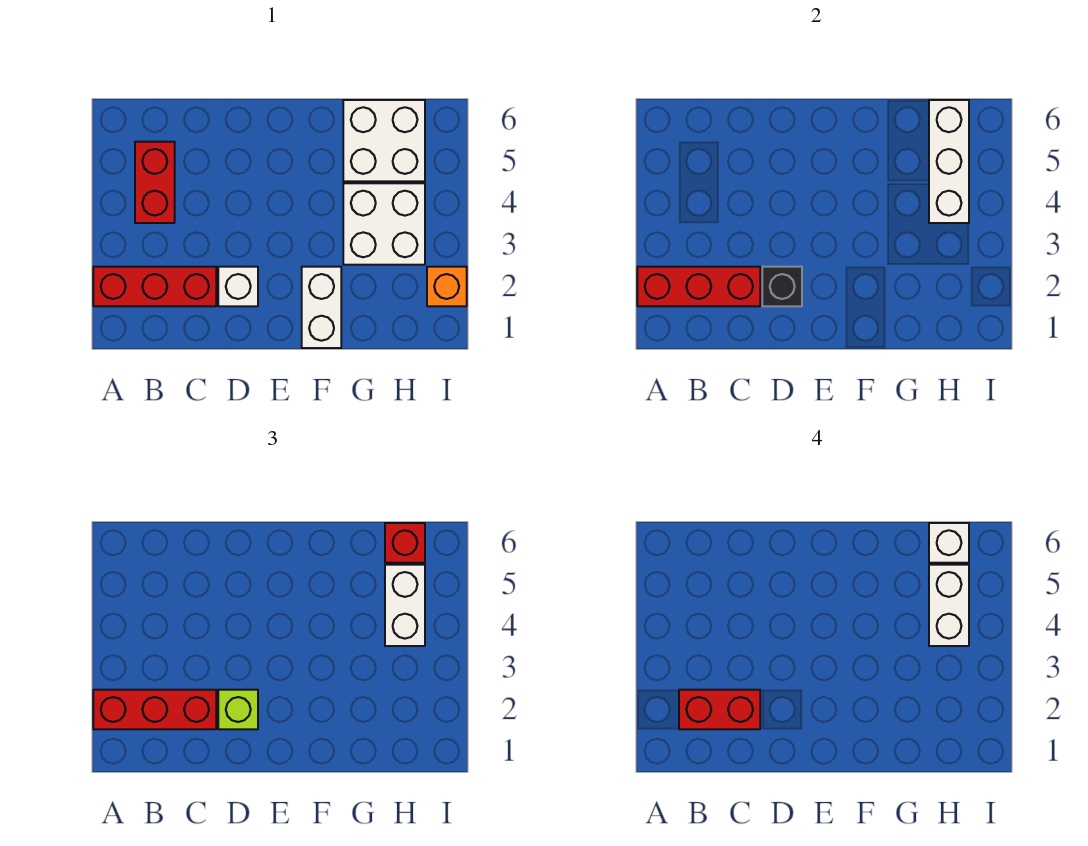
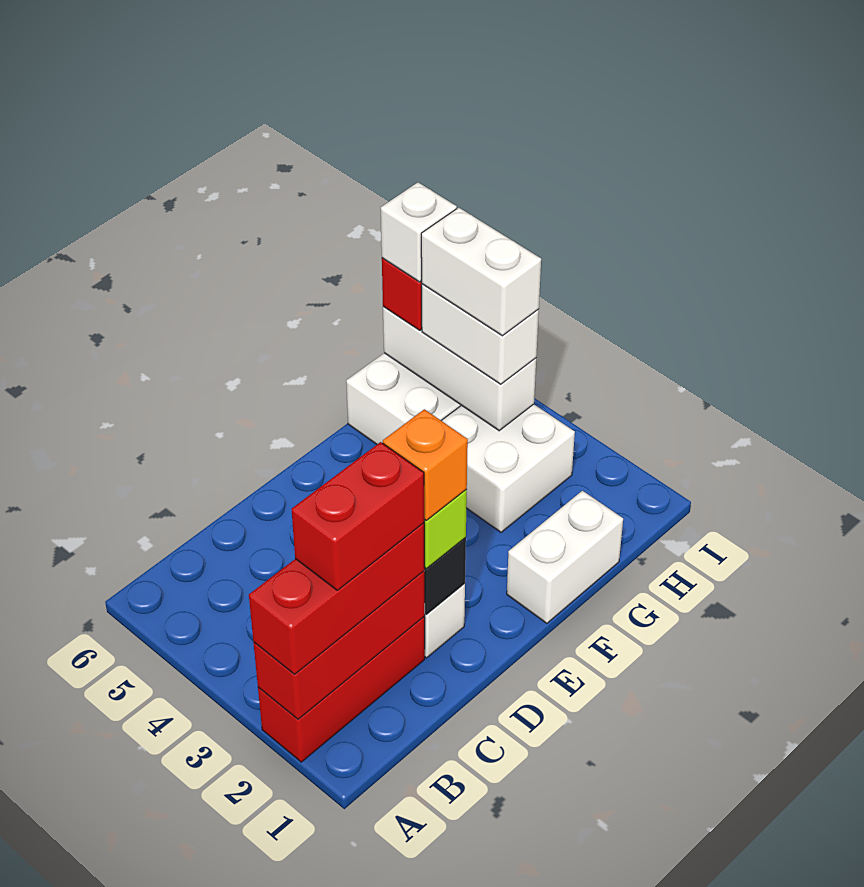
red 1x2 brick [135,142,175,223] -> none
white 1x2 brick [302,267,341,348] -> white 1x2 brick turned to [507,491,623,623]
orange 1x1 brick [427,267,467,306] -> orange 1x1 brick moved to [383,409,468,520]

